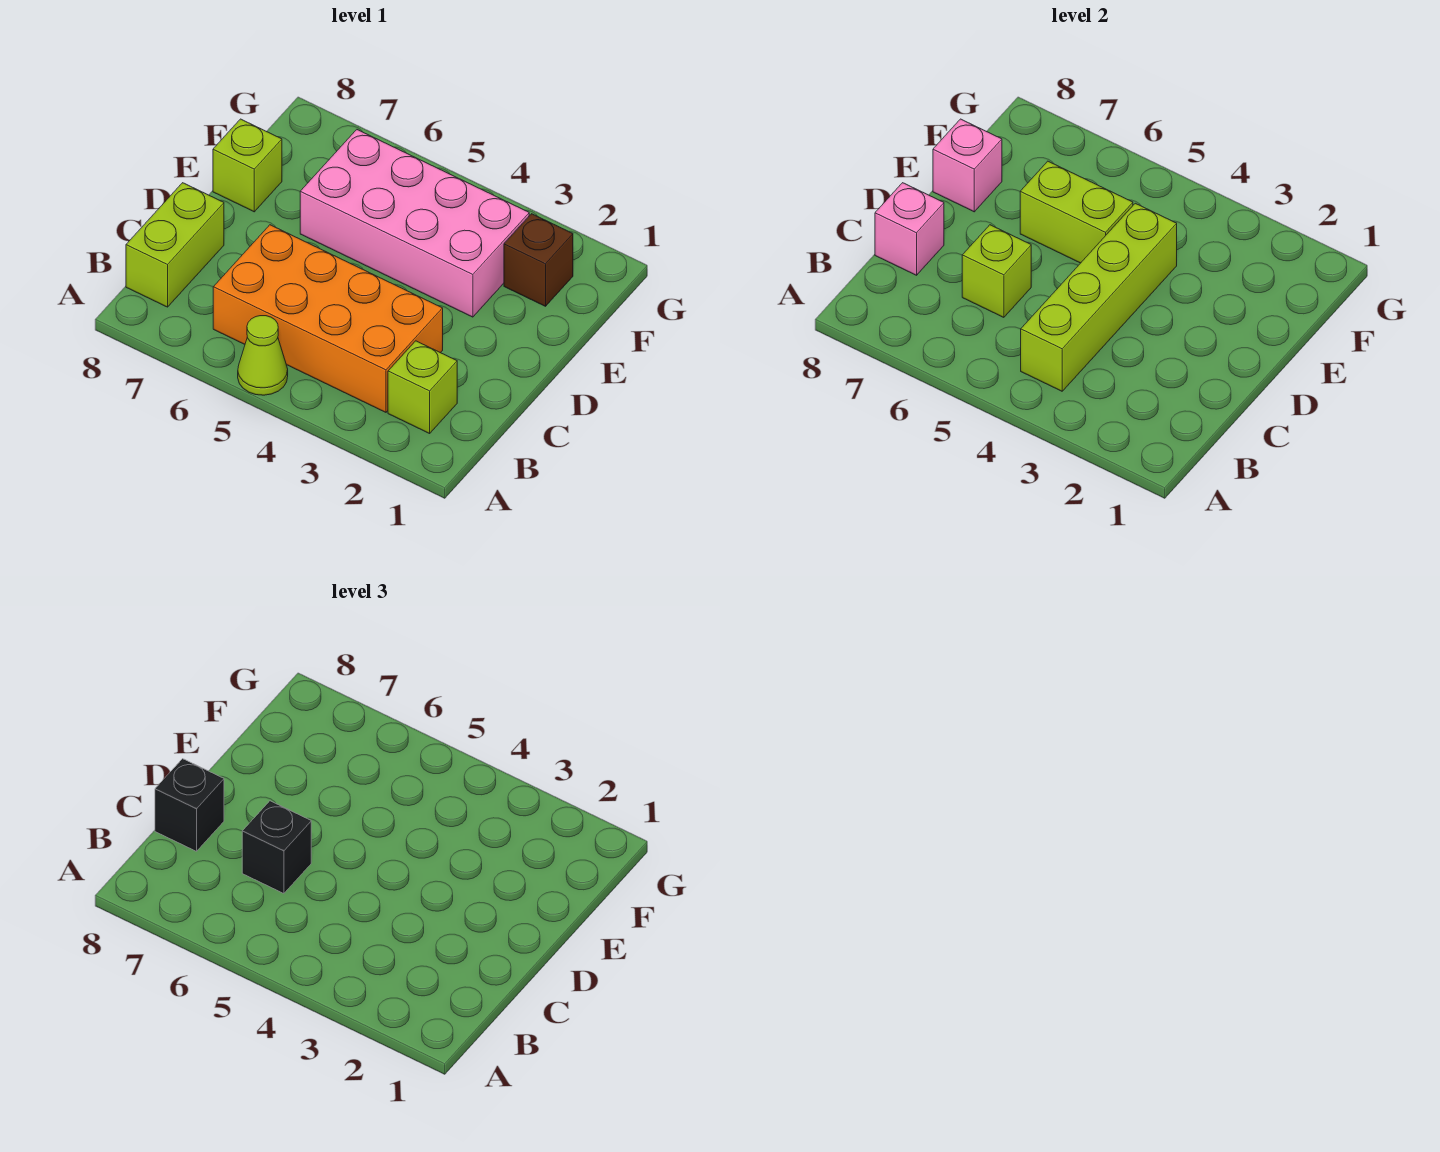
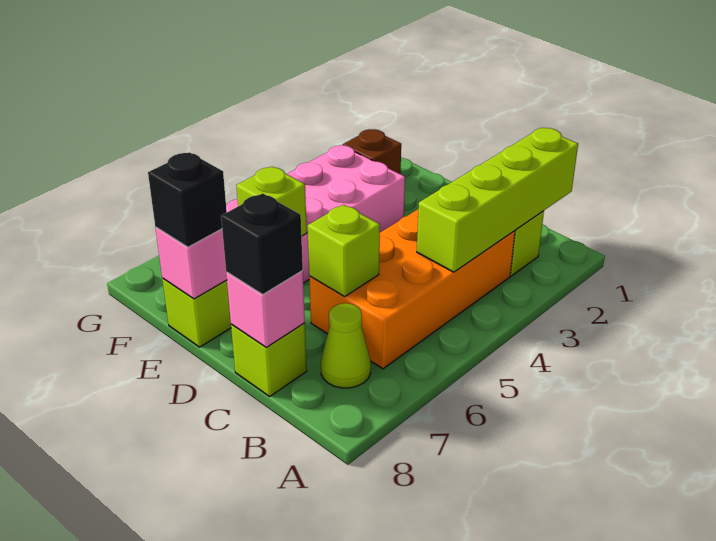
lime 1x1 cone [238,316,288,395] -> lime 1x1 cone moved to [321,303,371,388]
lime 1x4 brick [1021,203,1177,391] -> lime 1x4 brick turned to [417,128,578,272]
lime 1x2 brick [126,183,224,307] -> lime 1x1 brick [231,323,307,397]
black 1x1 brick [242,801,311,893] -> black 1x1 brick moved to [148,152,227,247]
lime 1x2 brick [1020,161,1133,263] -> lime 1x1 brick [236,167,307,236]

